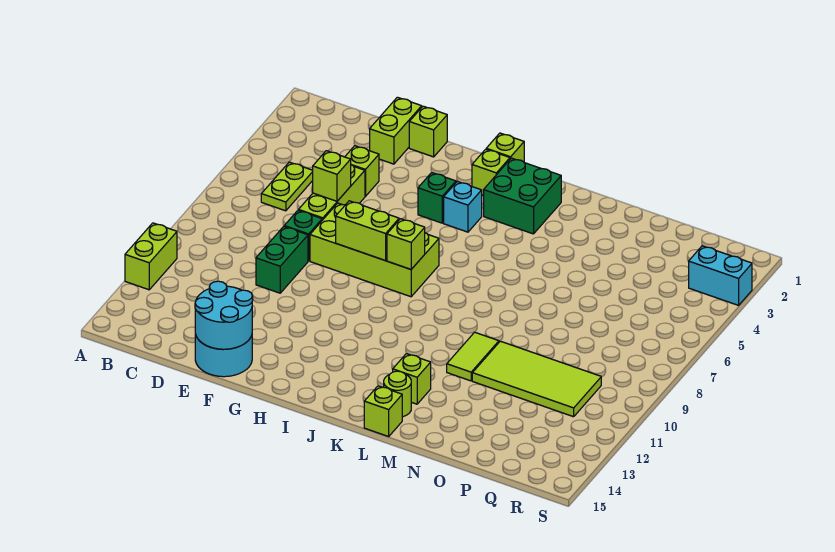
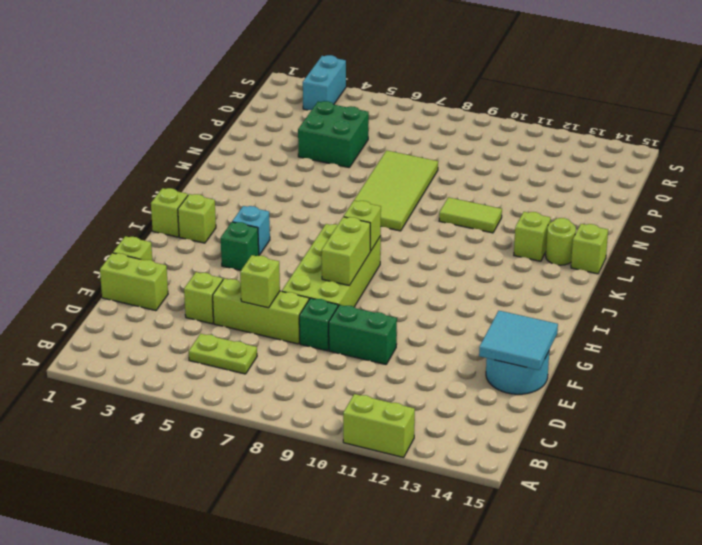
cyan 2x2 round brick [195,281,253,349] -> cyan 2x2 tile [479,311,558,370]
green 2x2 brick [484,158,561,234] -> green 2x2 brick moved to [298,101,369,168]
lime 2x4 tile [472,341,601,417] -> lime 2x4 tile moved to [354,150,438,231]

